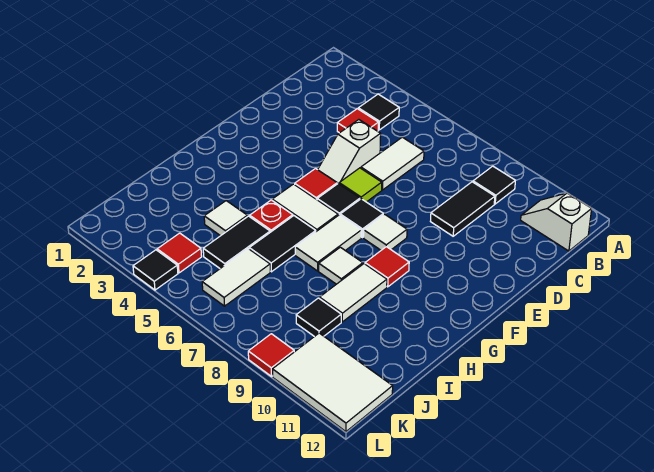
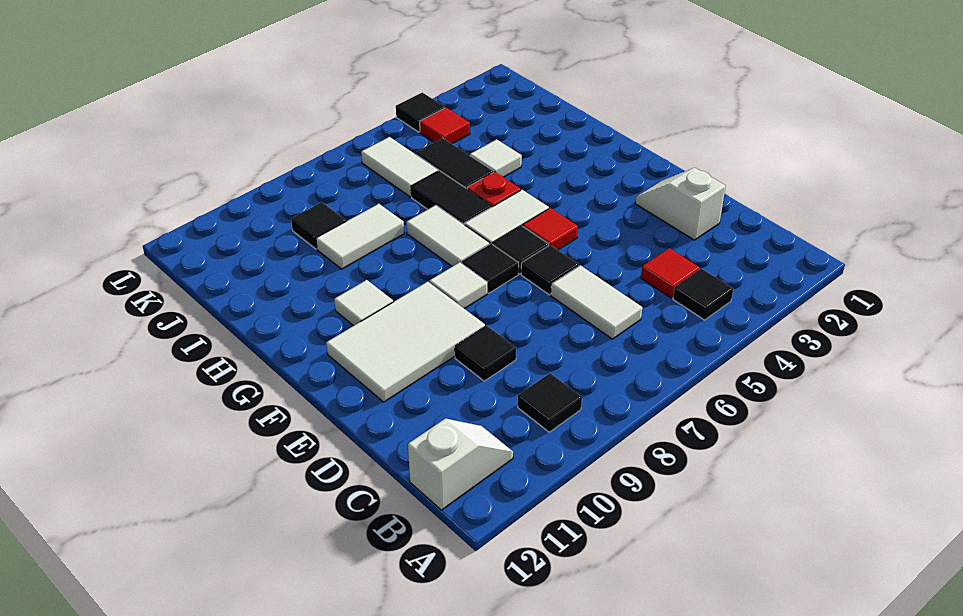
black 1x2 tile [430,182,495,236] -> black 1x1 tile [455,326,516,381]
white 1x2 slope [318,120,381,184] -> white 1x2 slope moved to [635,168,726,240]
lime 1x1 tile [339,168,382,202] -> black 1x1 tile [521,245,579,295]
red 1x1 tile [365,247,409,287] -> none
white 1x1 tile [319,247,363,284] -> white 1x1 tile moved to [334,280,393,326]
white 1x2 tile [320,264,387,322] -> white 1x2 tile turned to [316,204,404,269]
white 2x3 tile [272,333,393,432] -> white 2x3 tile moved to [326,282,485,402]
red 1x1 tile [248,334,294,376] -> none

